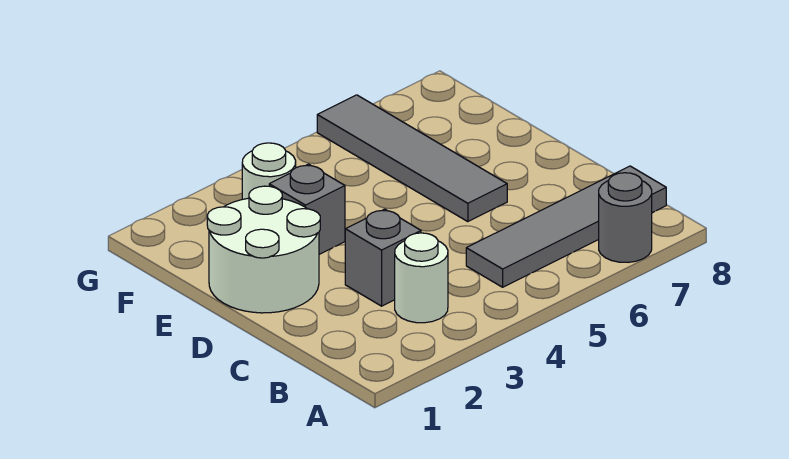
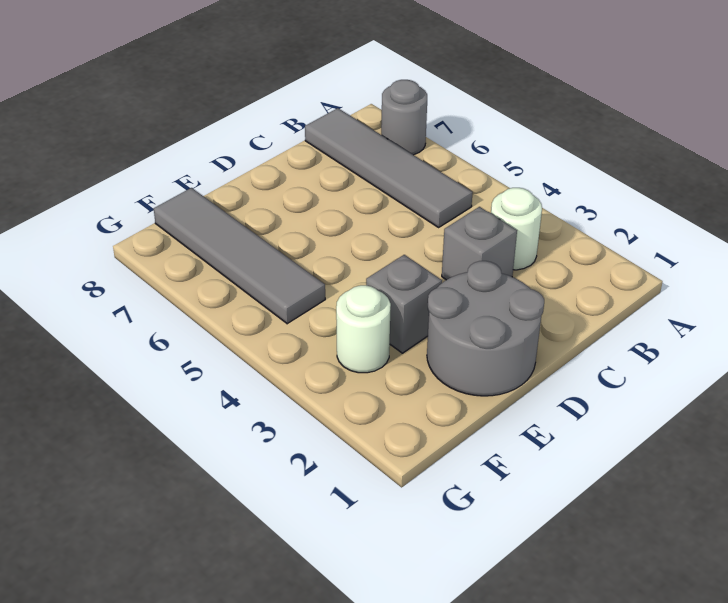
white 2x2 round brick [207,186,320,313] -> grey 2x2 round brick [427,261,544,396]
grey 1x4 tile [317,95,507,222] -> grey 1x4 tile turned to [154,188,325,324]

